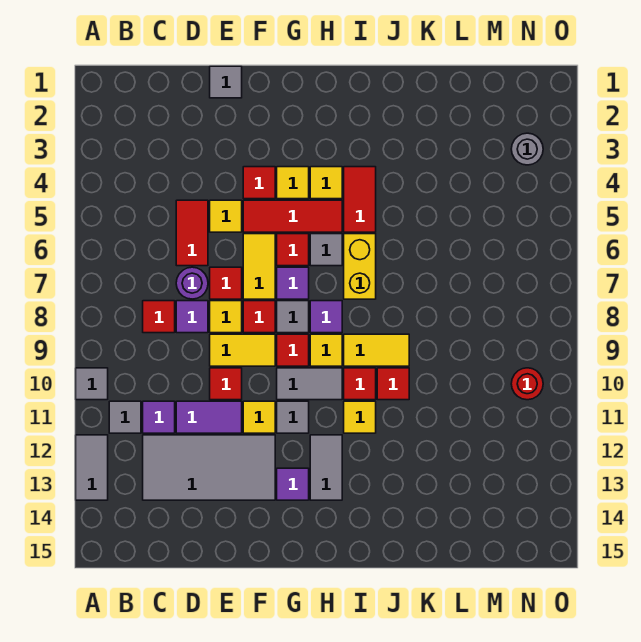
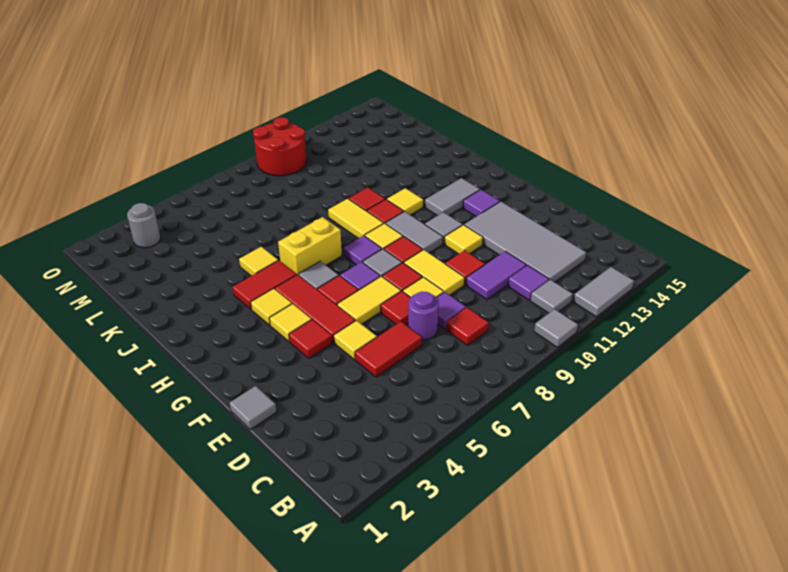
purple 1x2 tile [176,401,242,433] -> purple 1x2 tile turned to [466,251,526,299]
none -> yellow 1x1 tile [239,247,278,276]
red 1x1 round brick [511,368,543,400] -> red 2x2 round brick [253,117,306,176]

